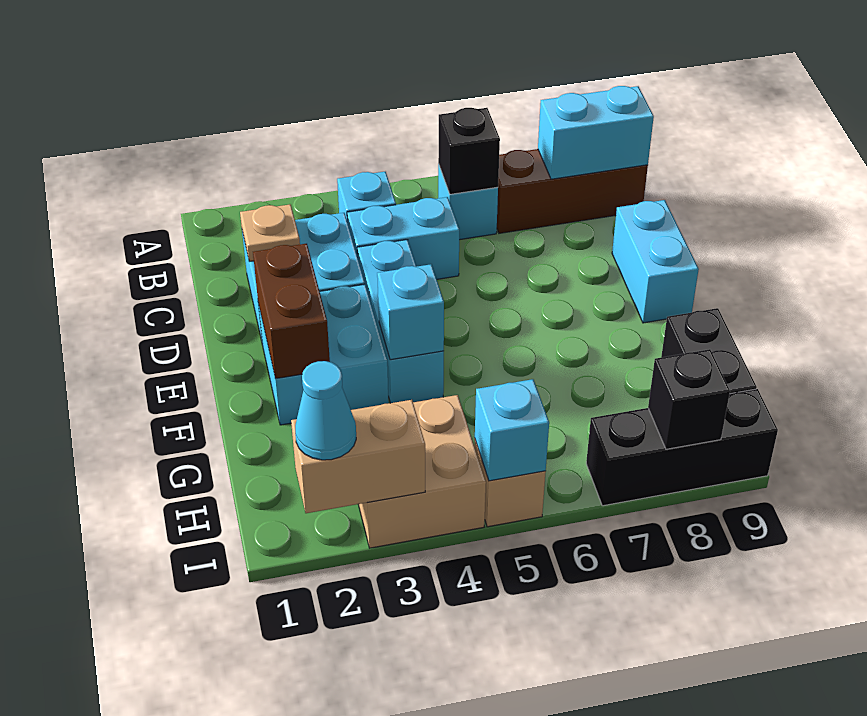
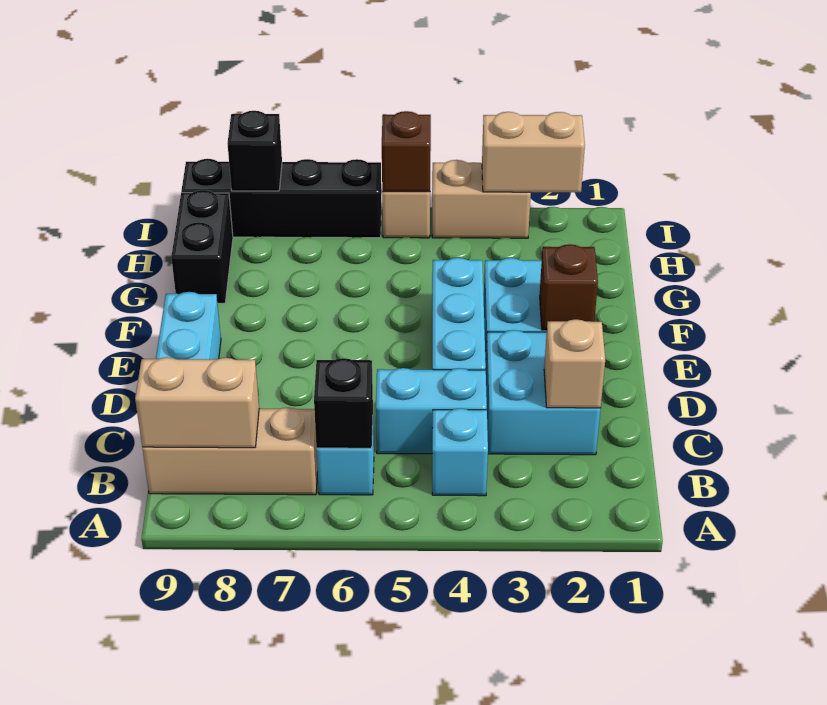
brown 1x3 brick [497,149,648,233] -> tan 1x3 brick [142,408,318,495]
cyan 1x2 brick [538,86,654,179] -> tan 1x2 brick [135,357,259,448]
tan 1x1 plate [240,204,300,261] -> tan 1x1 brick [544,319,605,408]
brown 1x2 brick [253,244,330,379] -> brown 1x1 brick [540,244,598,330]
cyan 1x1 brick [377,264,444,360] -> none
tan 2x2 brick [358,395,486,548] -> tan 1x2 brick [432,160,531,238]
cyan 1x1 cone [295,361,356,460] -> none
cyan 1x1 brick [475,379,549,481] -> brown 1x1 brick [382,111,431,192]
black 1x3 brick [586,389,778,506] -> black 1x4 brick [181,159,382,238]

